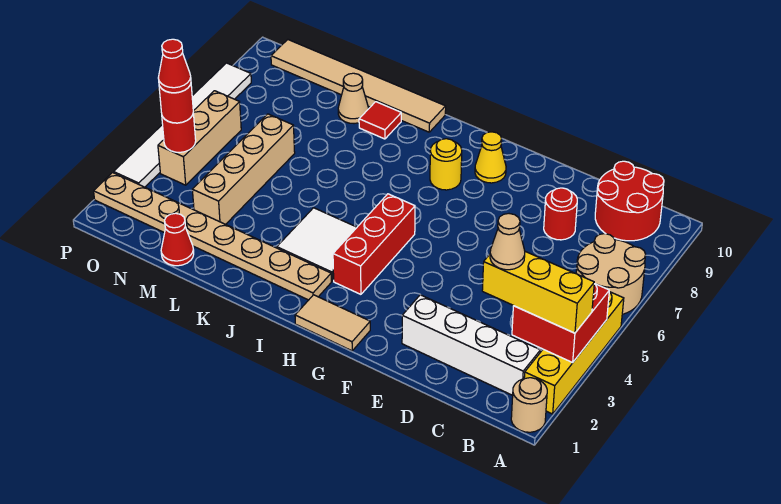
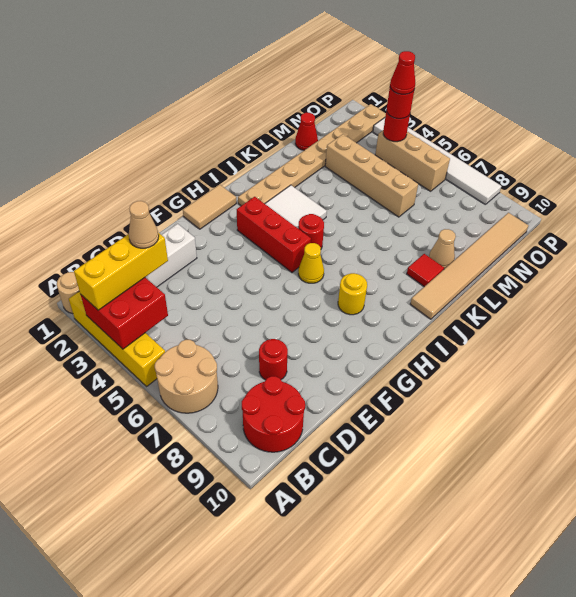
yellow 1x1 cone [475,132,506,183] -> yellow 1x1 cone moved to [298,243,324,283]
none -> red 1x1 round brick [298,214,324,249]

